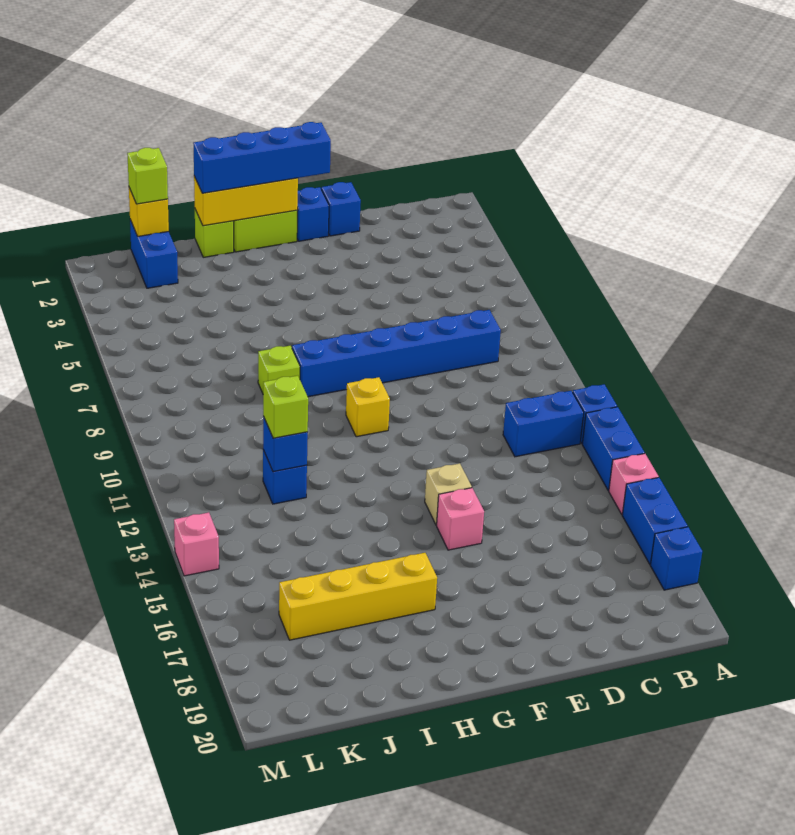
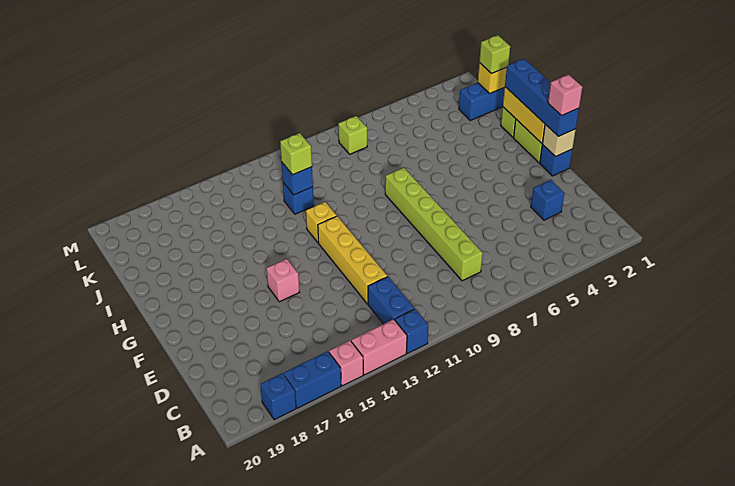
blue 1x2 brick [582,407,644,491] -> pink 1x2 brick [351,319,407,375]
blue 1x6 brick [292,310,501,397] -> lime 1x6 brick [385,168,483,281]
blue 1x1 brick [321,182,361,236] -> blue 1x1 brick moved to [531,180,564,220]
tan 1x1 brick [425,463,472,525] -> tan 1x1 brick moved to [542,125,576,157]
yellow 1x1 brick [346,377,390,437] -> yellow 1x1 brick moved to [306,202,337,243]
yellow 1x4 brick [279,553,437,640] -> yellow 1x4 brick moved to [318,216,387,304]
lime 1x1 brick [258,346,300,393] -> lime 1x1 brick moved to [338,116,367,154]
pink 1x1 brick [174,512,219,576] -> pink 1x1 brick moved to [548,75,582,116]

